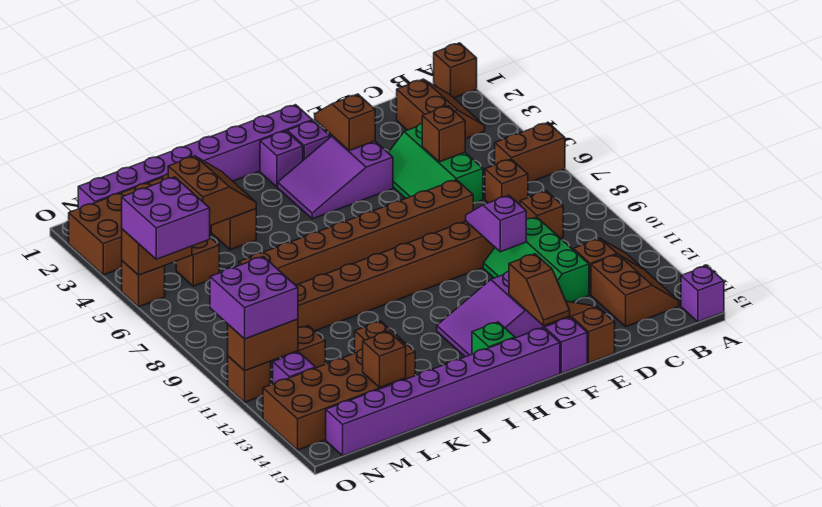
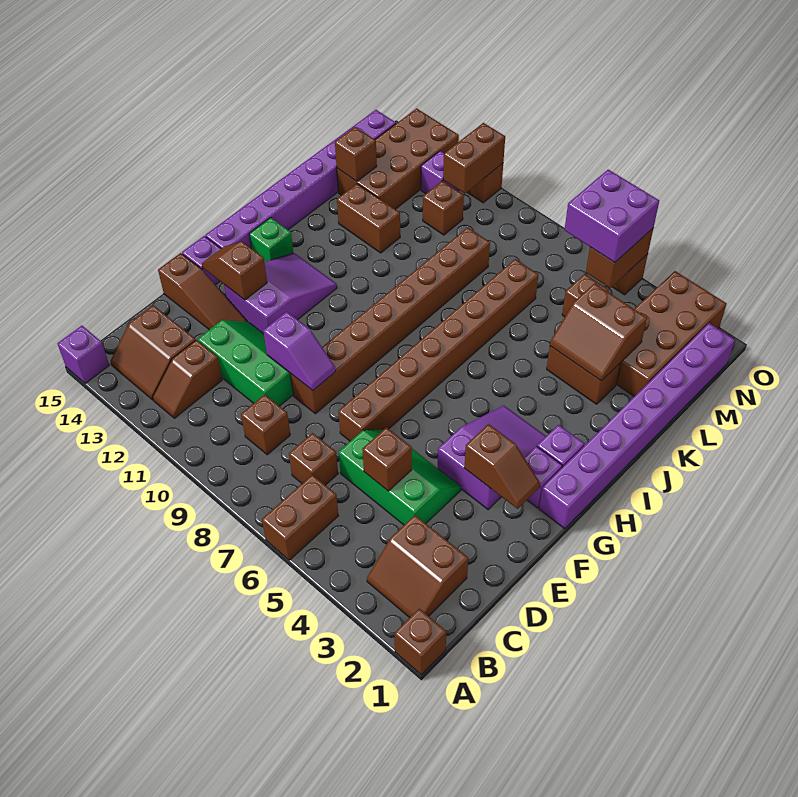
purple 2x2 brick [210,257,298,339] -> none

